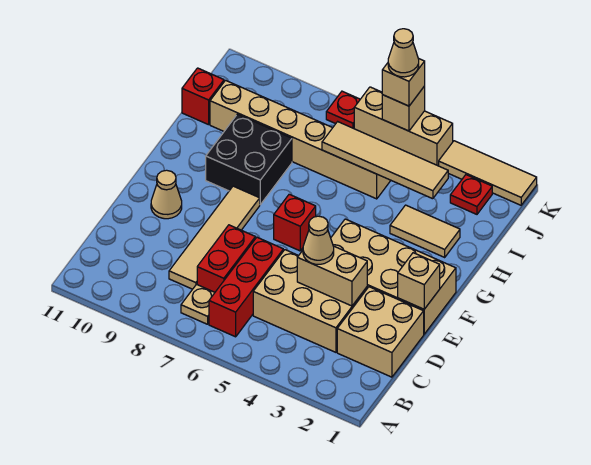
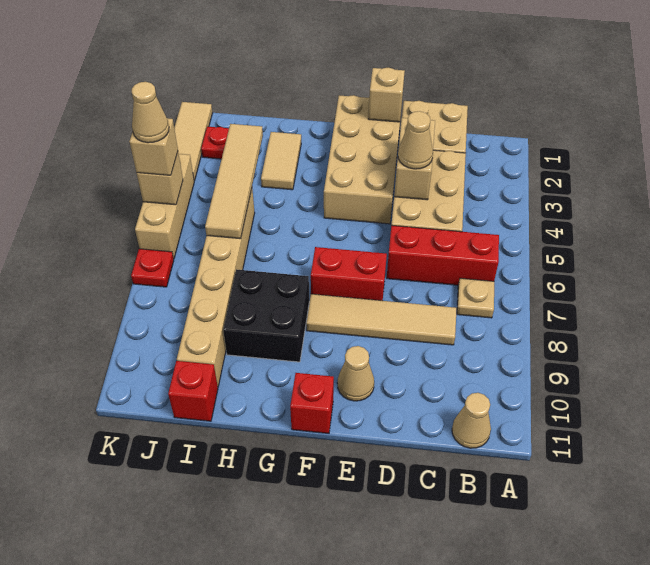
none -> tan 1x1 cone [452,393,491,448]
red 1x2 brick [197,225,255,292] -> red 1x2 brick moved to [311,247,387,301]
red 1x1 brick [274,194,316,251] -> red 1x1 brick moved to [290,373,334,434]

